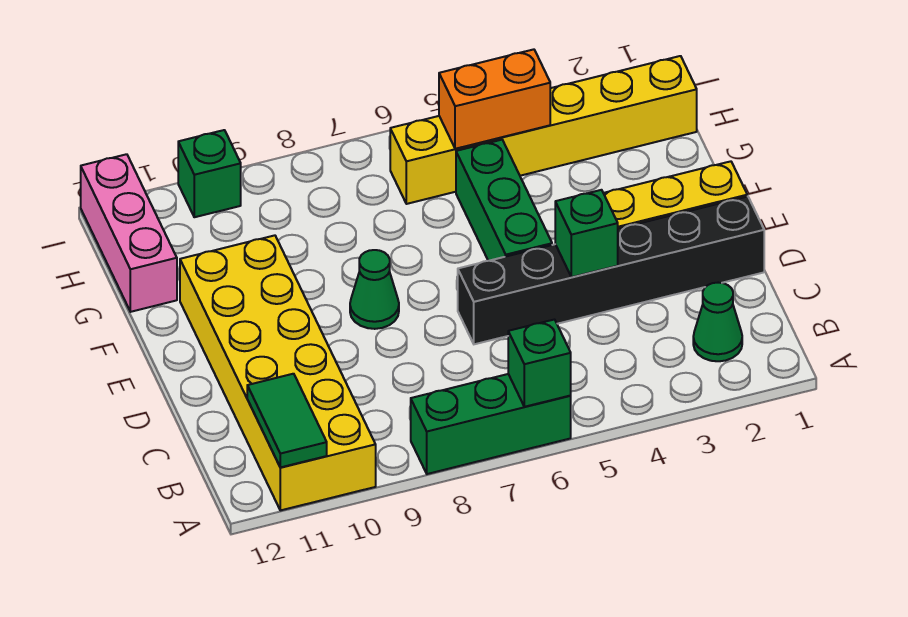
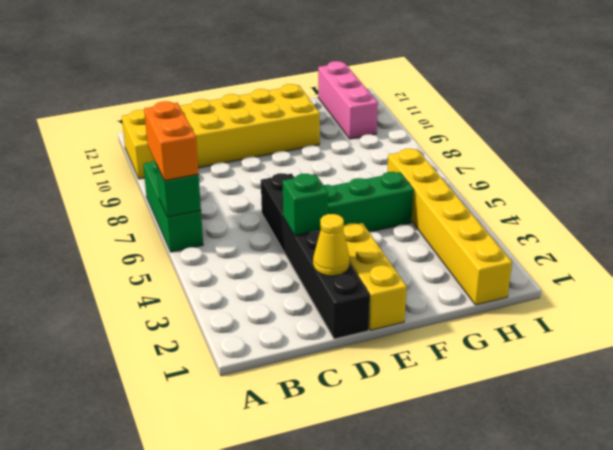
green 1x2 tile [247,374,327,467] -> none
green 1x1 cone [693,283,742,361] -> none
none -> yellow 1x1 cone [313,214,350,276]
green 1x1 cone [350,250,399,329] -> none
pink 1x3 brick [81,154,177,312] -> pink 1x3 brick turned to [318,61,378,139]
orange 1x2 brick [439,49,550,149] -> orange 1x2 brick moved to [144,101,199,181]
green 1x1 brick [178,130,241,217] -> none

